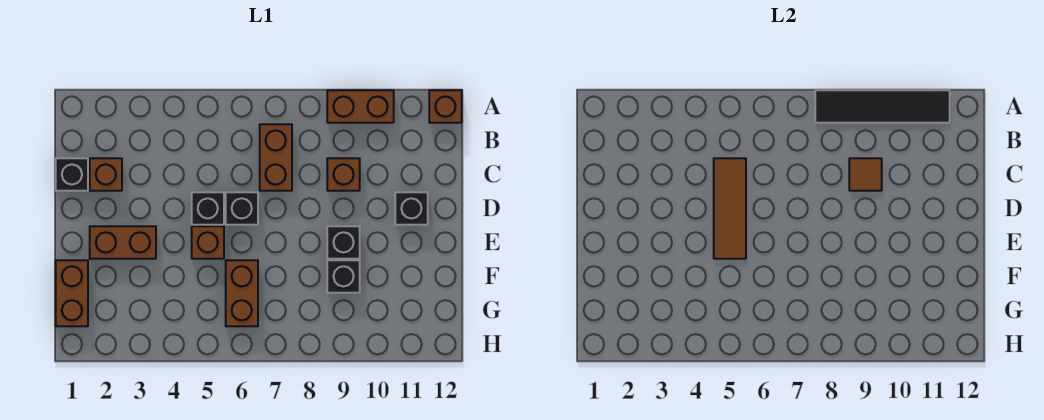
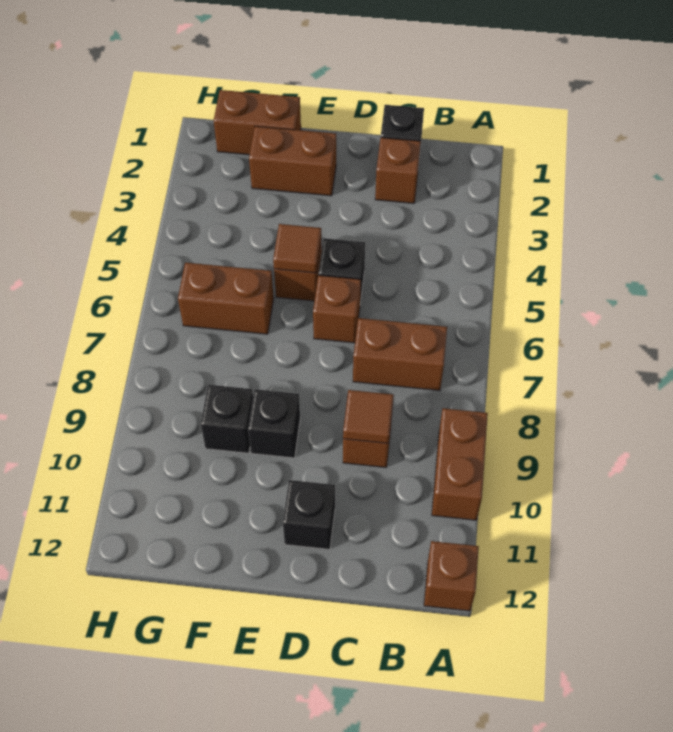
black 1x4 tile [815,90,950,123] -> none
brown 1x3 tile [714,158,746,259] -> brown 1x1 tile [273,224,321,273]
black 1x1 brick [226,192,258,225] -> brown 1x1 brick [313,275,361,343]
brown 1x2 brick [90,226,156,259] -> brown 1x2 brick turned to [249,126,336,196]

